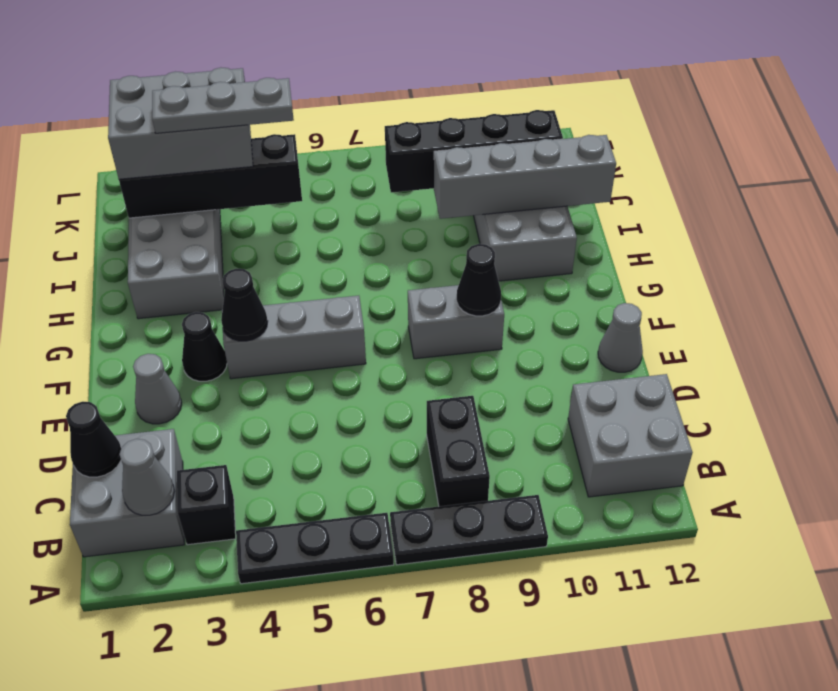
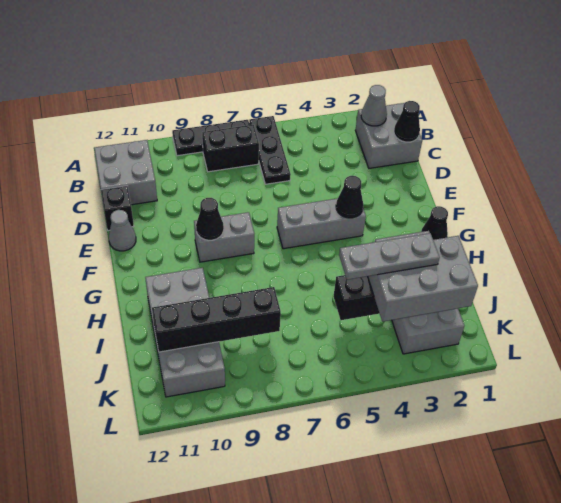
black 1x3 plate [236,513,394,584] -> black 1x3 plate turned to [249,116,291,184]
black 1x1 brick [177,465,236,545] -> black 1x1 brick moved to [101,186,134,231]
black 1x2 brick [427,396,490,506] -> black 1x2 brick turned to [202,125,259,172]
grey 1x1 cone [133,354,182,424] -> none
black 1x1 cone [182,312,227,381] -> black 1x1 cone moved to [421,206,448,240]
grey 1x4 brick [434,135,616,219] -> none

